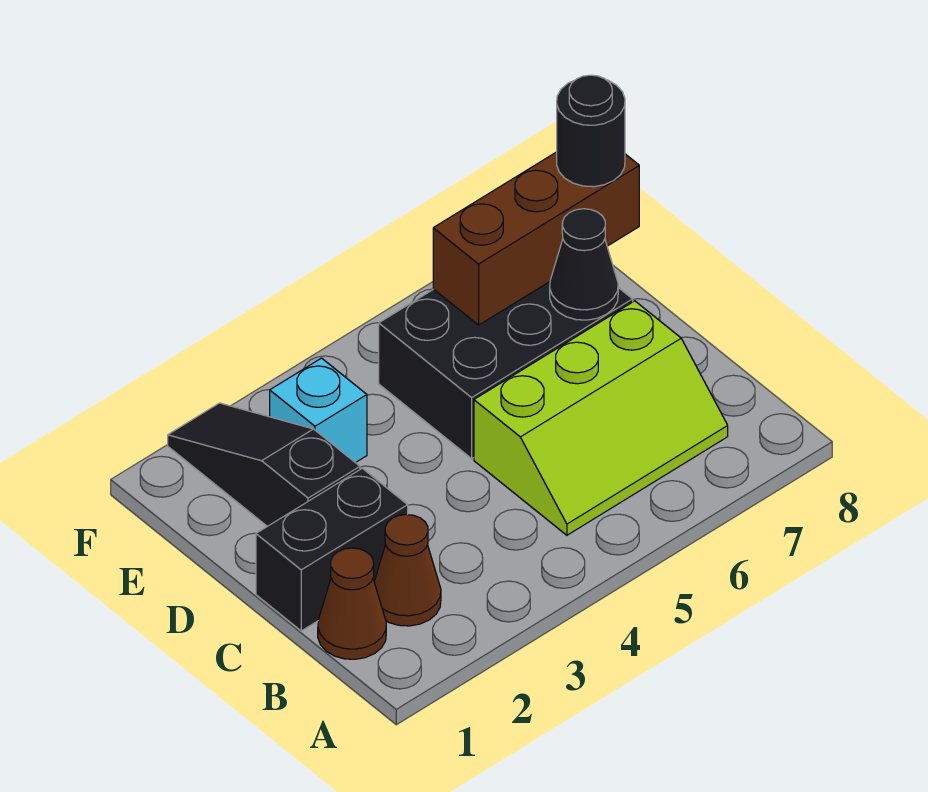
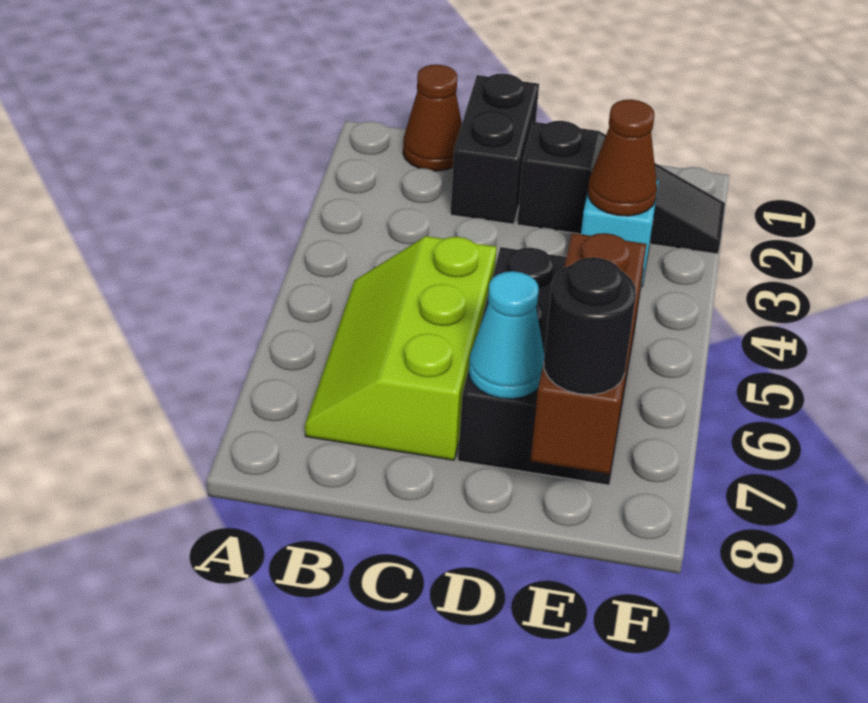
brown 1x1 cone [374,515,441,626] -> brown 1x1 cone moved to [588,100,657,216]
black 1x1 cone [550,209,618,320] -> cyan 1x1 cone [469,271,544,399]

